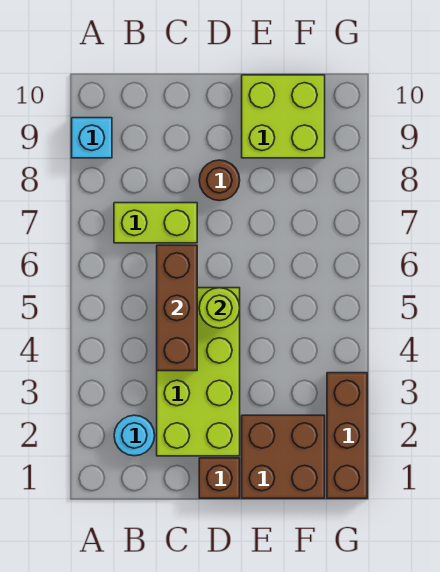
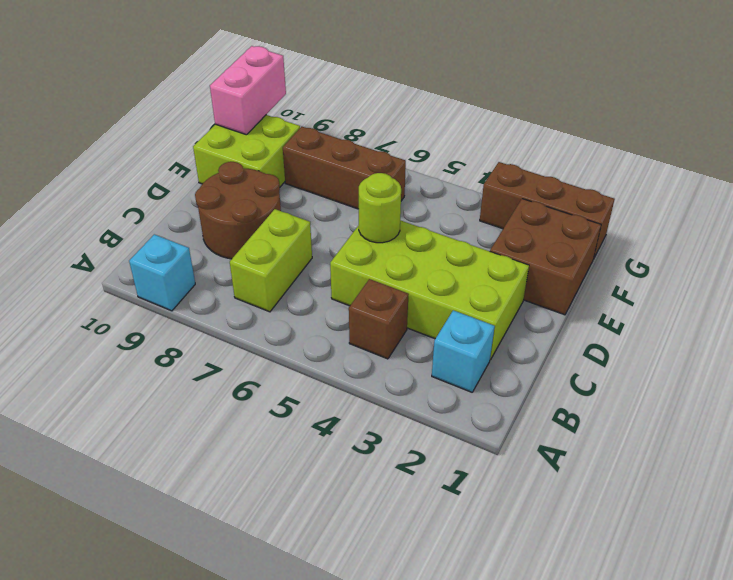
cyan 1x1 round brick [114,415,155,456] -> cyan 1x1 brick [432,310,495,392]
brown 1x3 brick [157,245,197,371] -> brown 1x3 brick moved to [283,127,406,209]
brown 1x1 brick [199,458,240,498] -> brown 1x1 brick moved to [349,279,409,359]
brown 1x1 round brick [199,160,240,201] -> brown 2x2 round brick [195,162,281,259]
none -> pink 1x2 brick [210,46,286,135]

